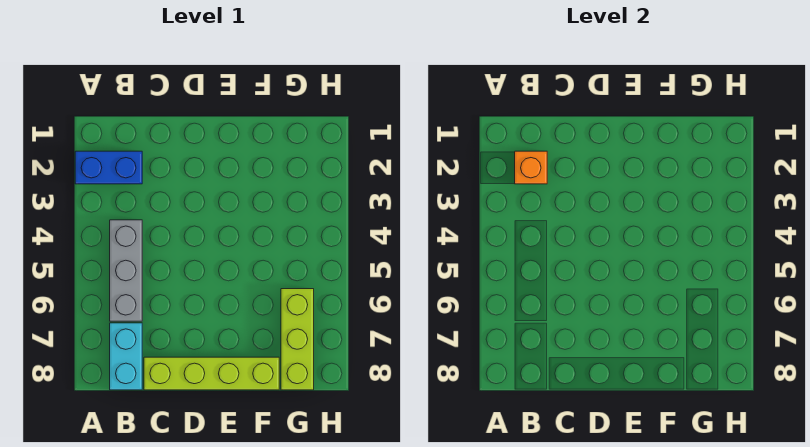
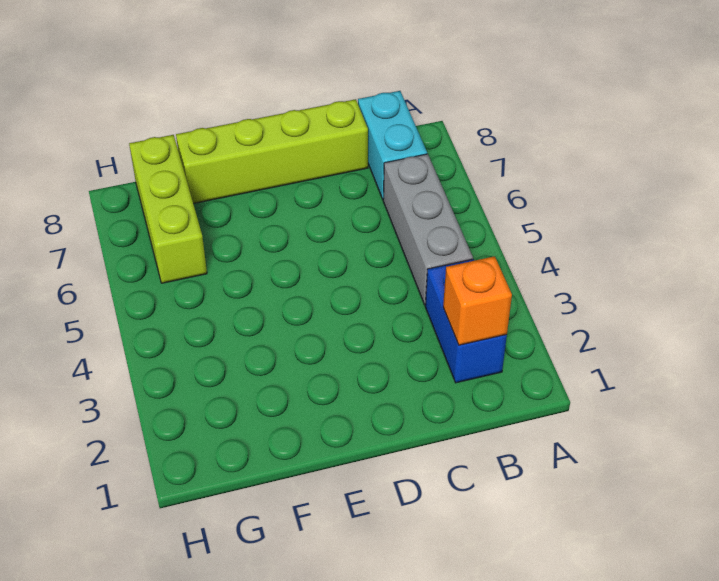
blue 1x2 brick [75,151,142,184] -> blue 1x2 brick turned to [425,259,507,383]

